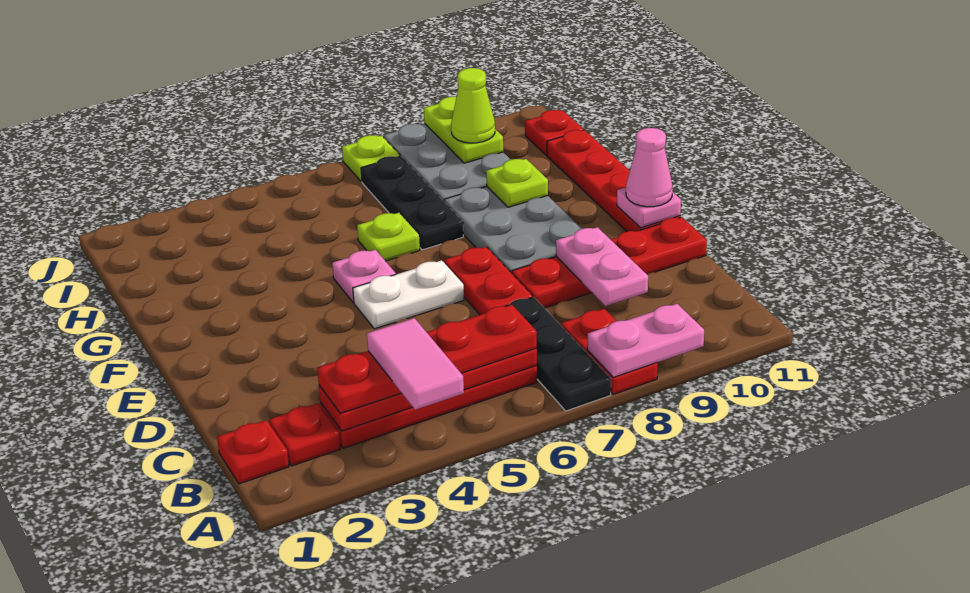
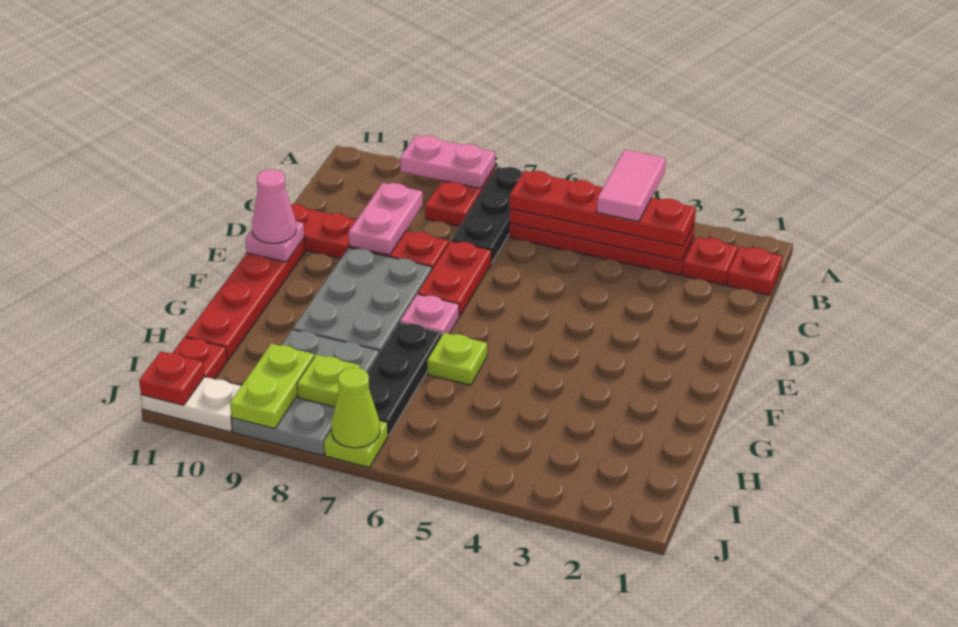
white 1x2 plate [353,260,464,329] -> white 1x2 plate moved to [141,377,241,432]
pink 1x1 plate [332,250,396,302] -> pink 1x1 plate moved to [400,294,459,335]
lime 1x1 plate [486,159,548,207] -> lime 1x1 plate moved to [297,355,360,407]
lime 1x1 cone [451,68,495,143] -> lime 1x1 cone moved to [331,367,380,448]
none -> red 1x1 plate [139,351,204,405]

